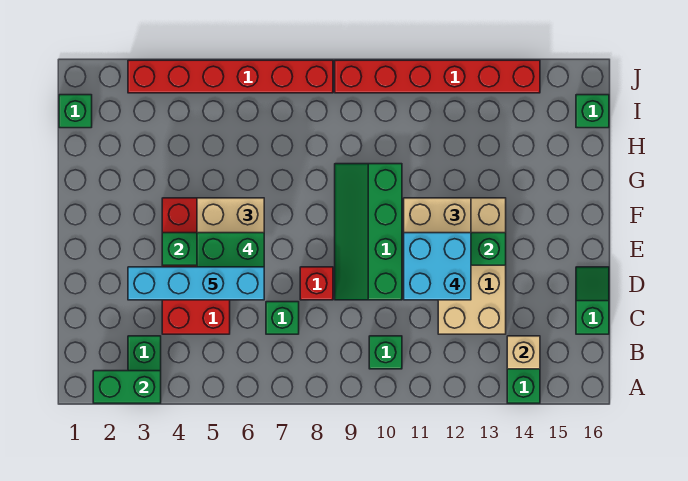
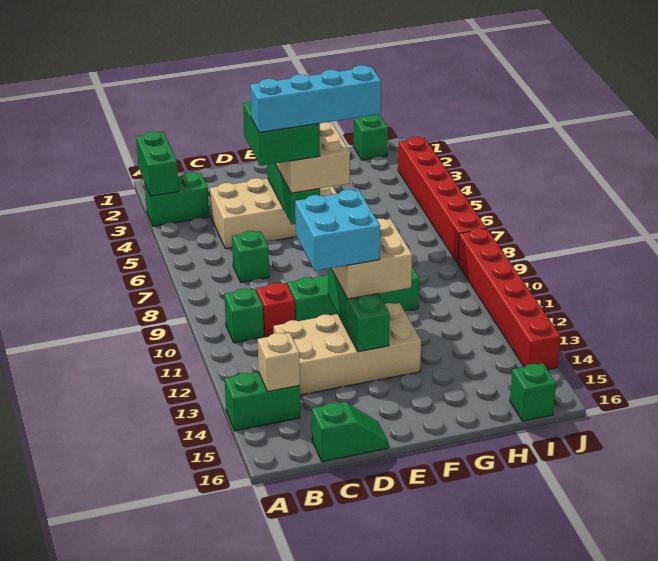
red 2x4 brick [162,198,230,334] -> tan 2x4 brick [210,178,337,249]
cyan 1x4 brick [128,267,264,300] -> cyan 1x4 brick turned to [250,65,381,133]
red 1x1 brick [300,267,333,300] -> red 1x1 brick moved to [256,283,295,337]

